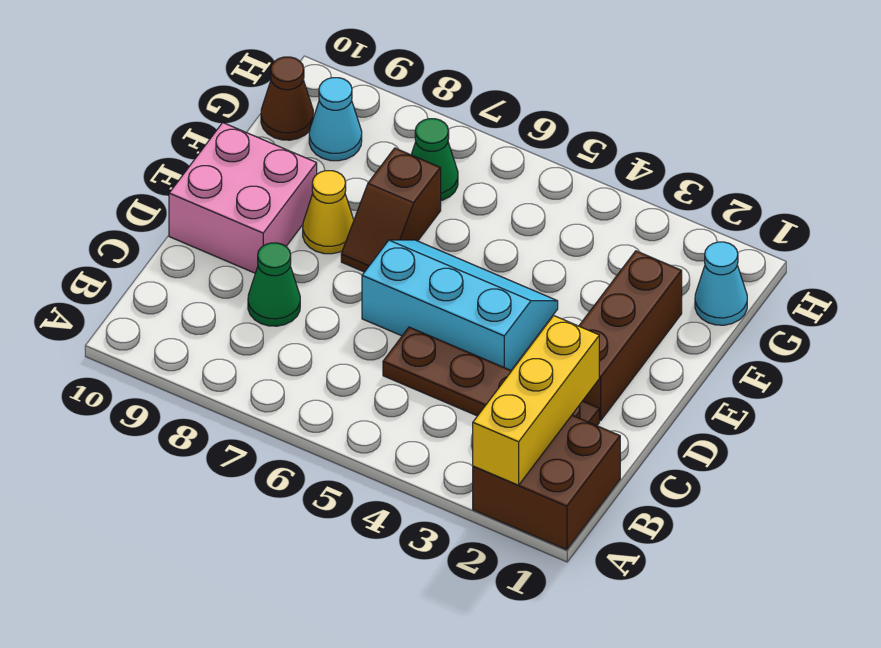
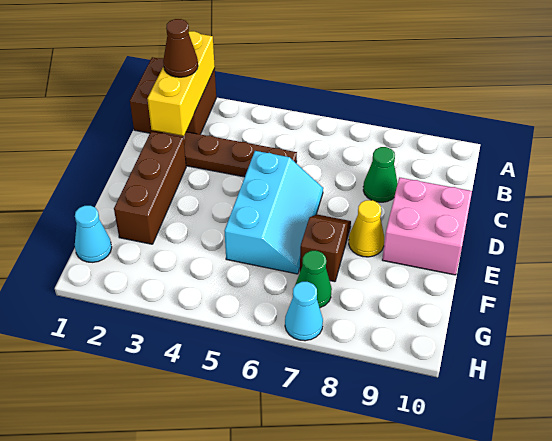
cyan 2x3 slope [362,240,558,370] -> cyan 2x3 slope turned to [225,151,323,274]
cyan 1x1 cone [309,78,362,161] -> cyan 1x1 cone moved to [285,282,323,341]
brown 1x1 cone [261,57,313,140] -> brown 1x1 cone moved to [163,19,198,77]

